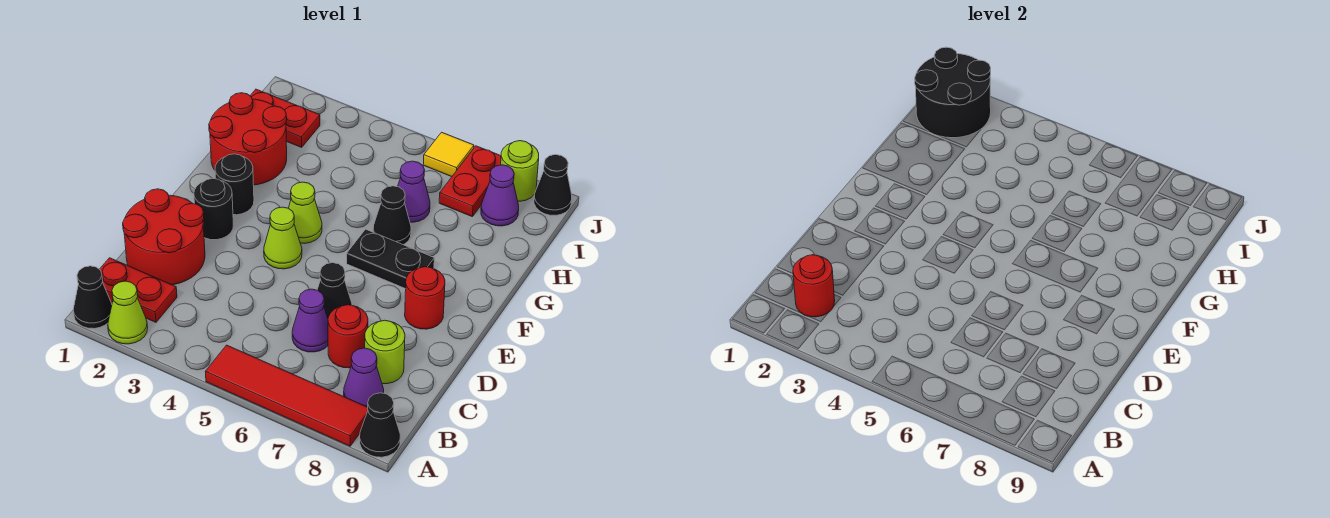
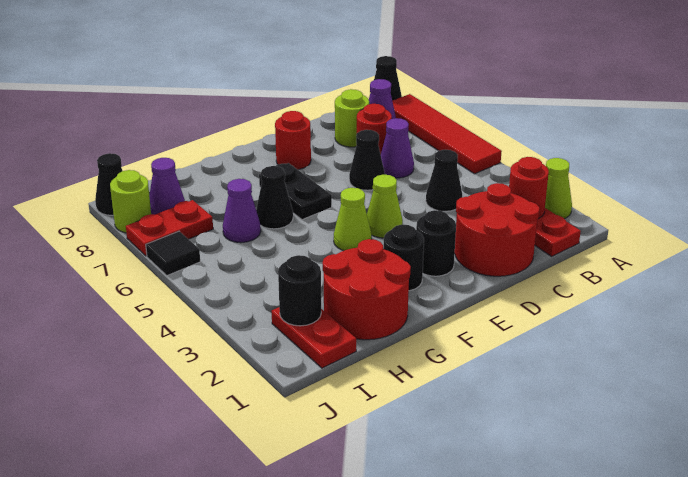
black 1x1 cone [73,266,112,329] -> black 1x1 cone moved to [426,150,462,211]
black 2x2 round brick [915,47,991,138] -> black 1x1 round brick [278,255,321,326]
yellow 1x1 tile [423,132,474,177] -> black 1x1 tile [146,231,200,275]

